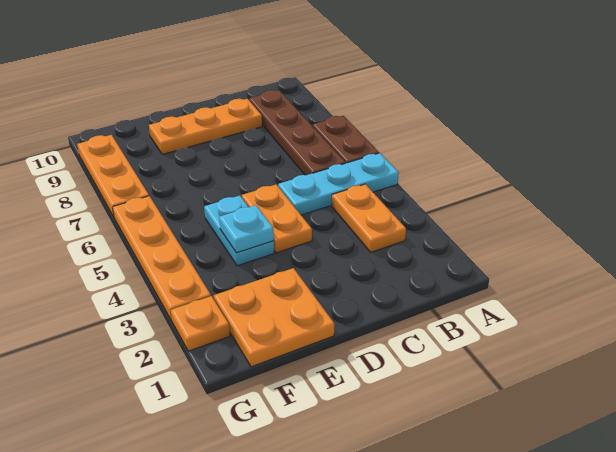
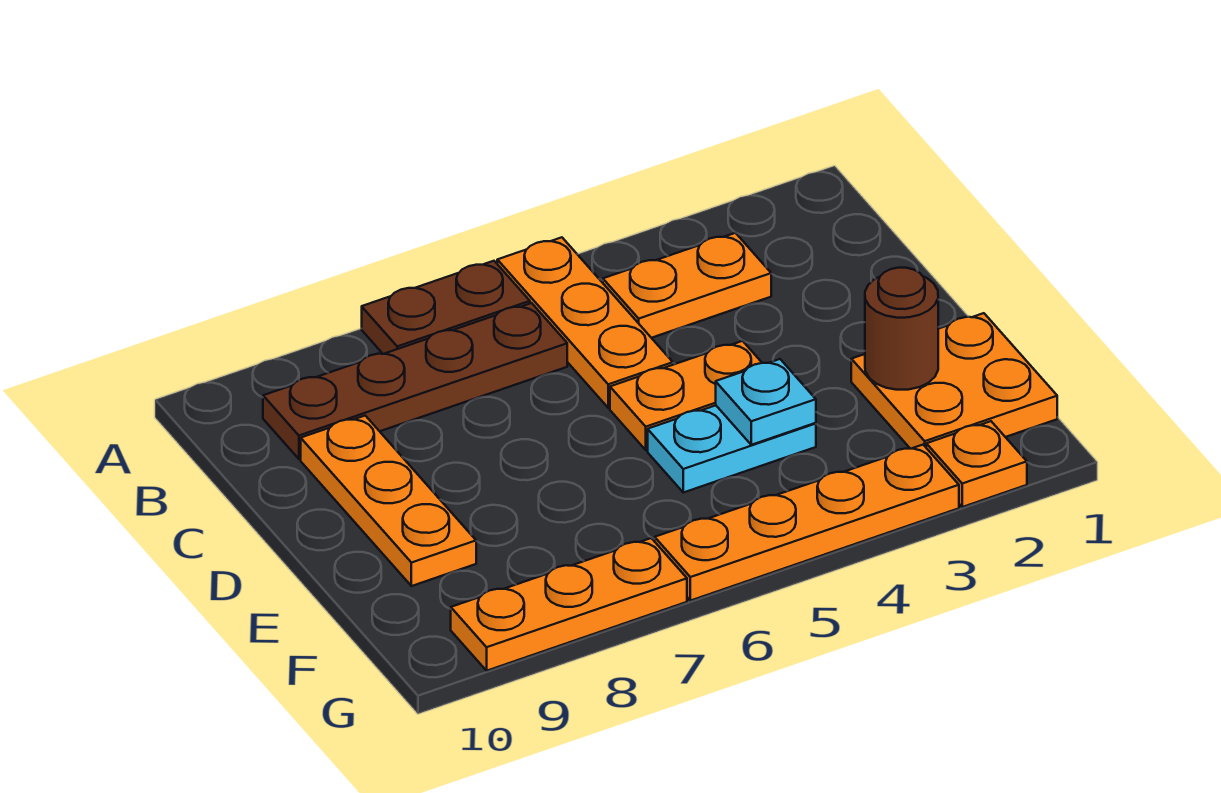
cyan 1x3 plate [278,153,399,215] -> orange 1x3 plate [497,237,673,408]
none -> brown 1x1 round brick [865,268,938,390]

